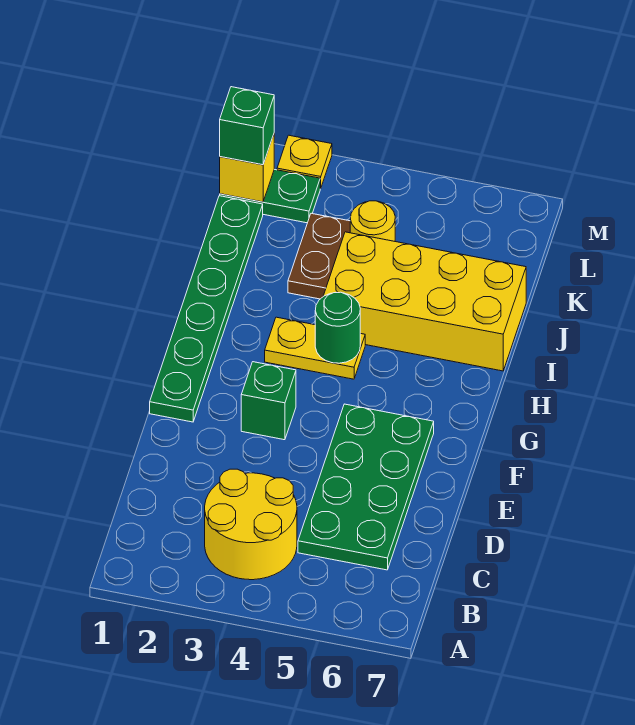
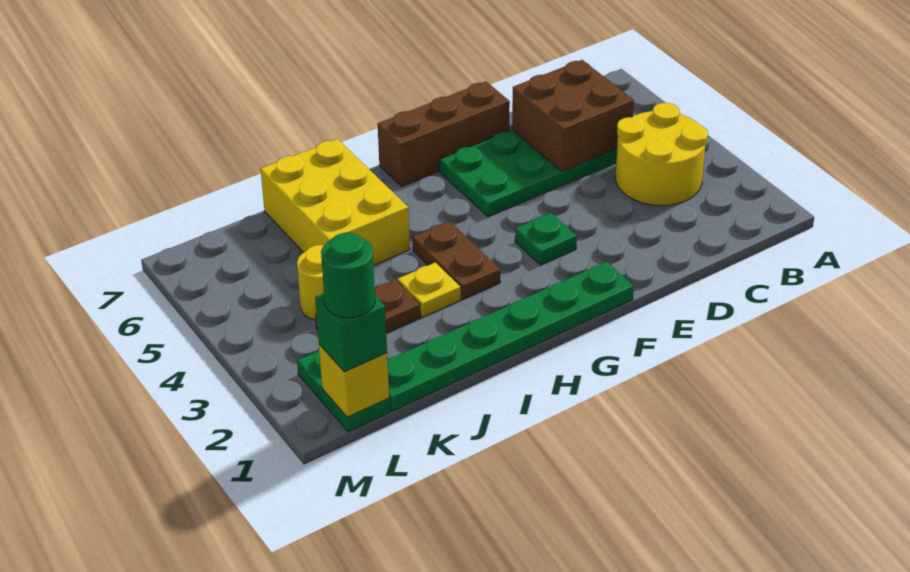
none -> brown 2x2 brick [512,60,634,172]
none -> brown 1x3 brick [378,82,510,186]
green 1x1 brick [241,362,296,440] -> green 1x1 plate [515,213,577,265]
yellow 1x2 plate [265,317,365,379] -> brown 1x2 plate [412,221,500,299]
green 1x1 round brick [315,292,360,363] -> green 1x1 round brick moved to [321,233,375,318]
yellow 2x4 brick [324,232,526,371] -> yellow 2x3 brick [260,139,410,265]
yellow 1x1 plate [277,135,332,188] -> yellow 1x1 plate moved to [398,262,461,317]

